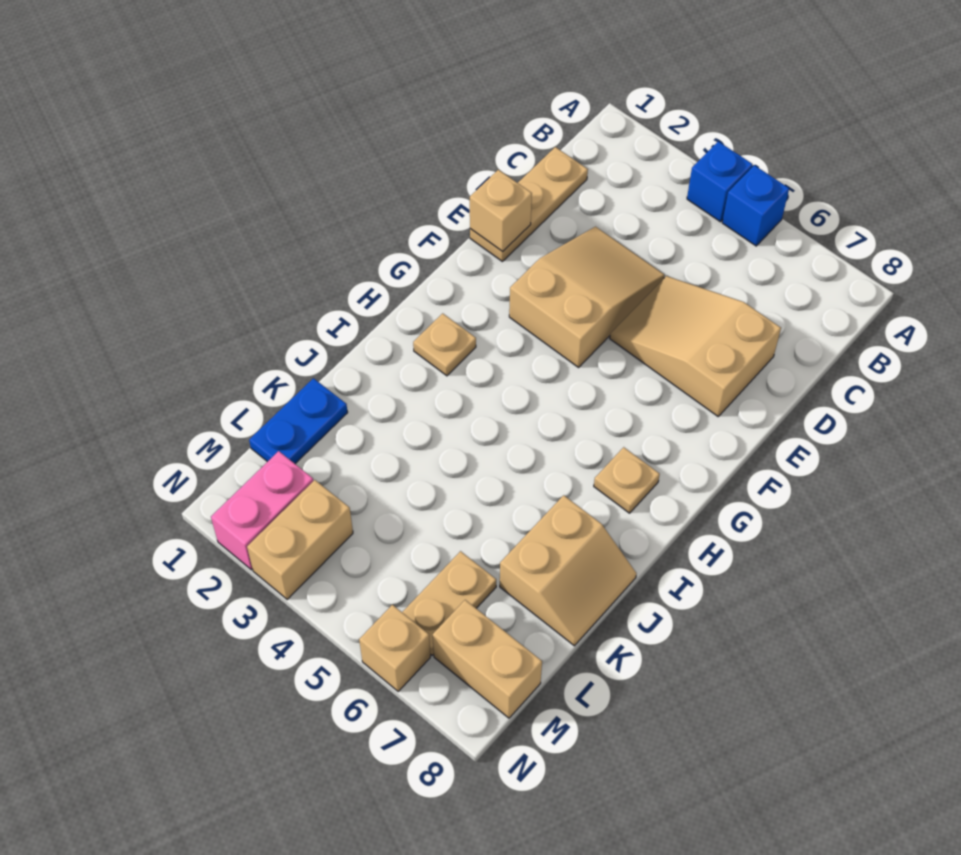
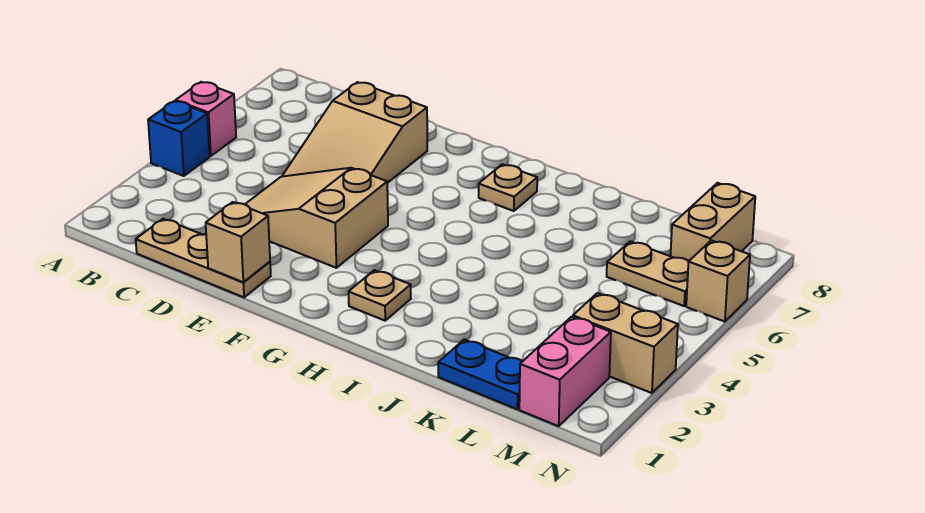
blue 1x1 brick [722,165,789,246] -> pink 1x1 brick [176,82,236,156]
tan 2x2 slope [500,495,636,646] -> none
pink 1x2 brick [211,451,313,570] -> pink 1x2 brick turned to [519,317,611,426]

